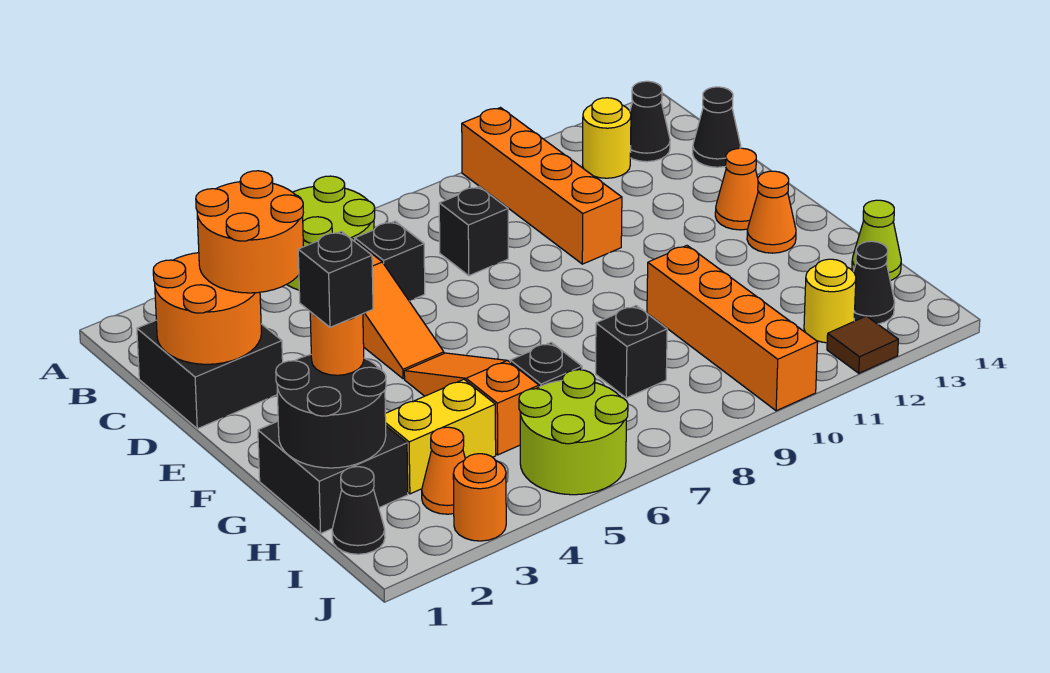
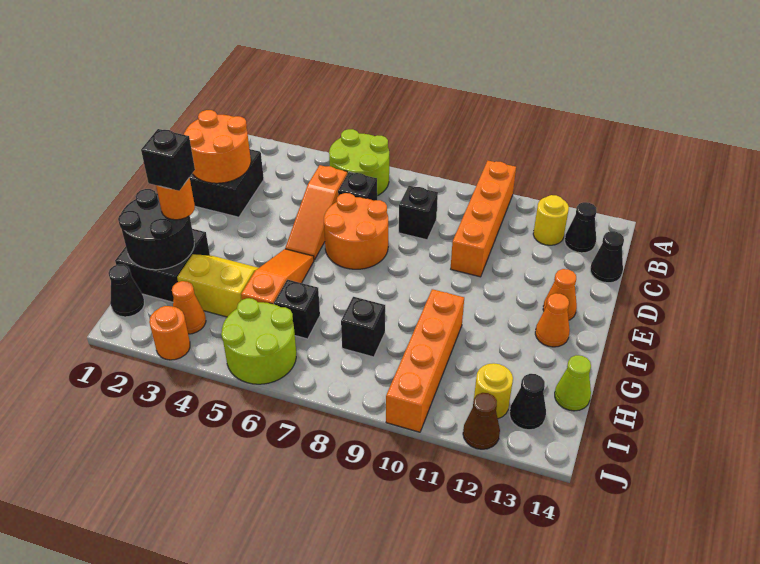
orange 2x2 round brick [196,171,303,293] -> orange 2x2 round brick moved to [324,193,388,269]
brown 1x1 tile [827,316,898,373] -> brown 1x1 cone [463,393,500,449]

